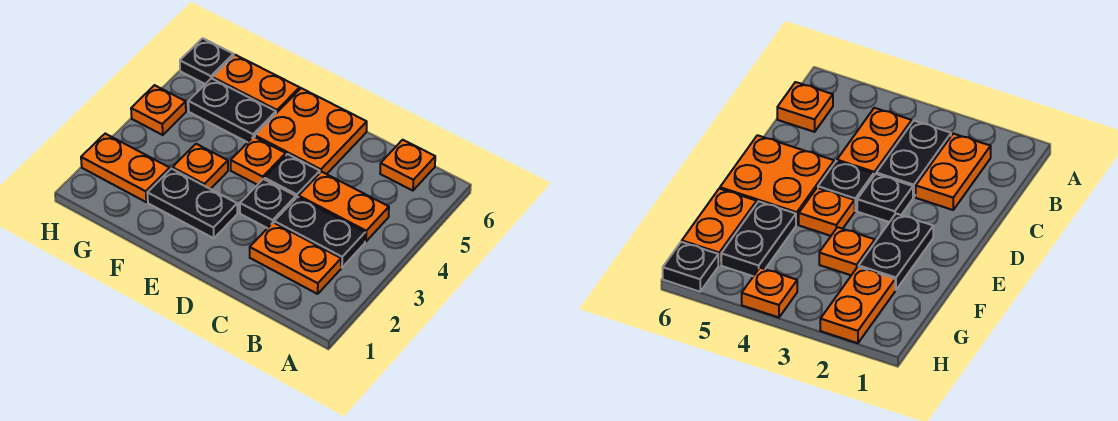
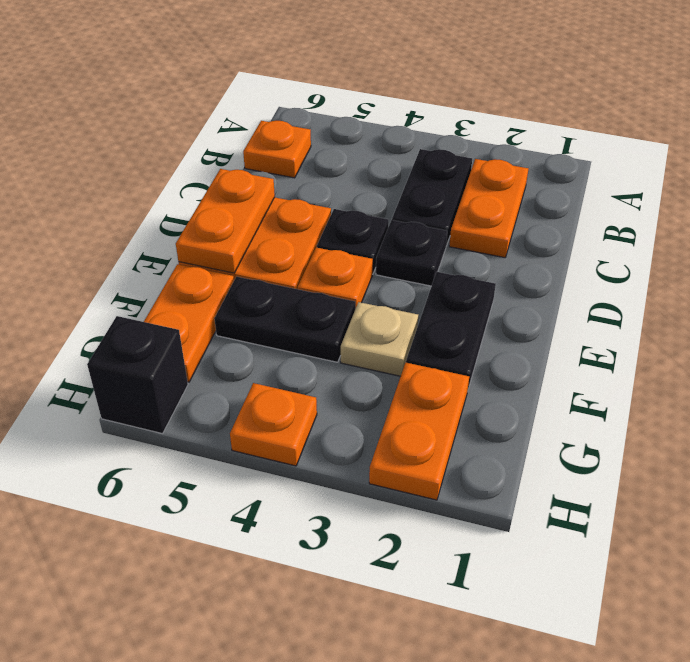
orange 1x2 plate [299,172,389,242] -> orange 1x2 plate moved to [176,169,275,273]
orange 1x1 plate [172,144,228,189] -> tan 1x1 plate [341,302,418,376]
black 1x2 plate [188,78,276,142] -> black 1x2 plate turned to [214,277,355,362]
black 1x1 plate [180,38,234,84] -> black 1x1 brick [87,316,188,434]

